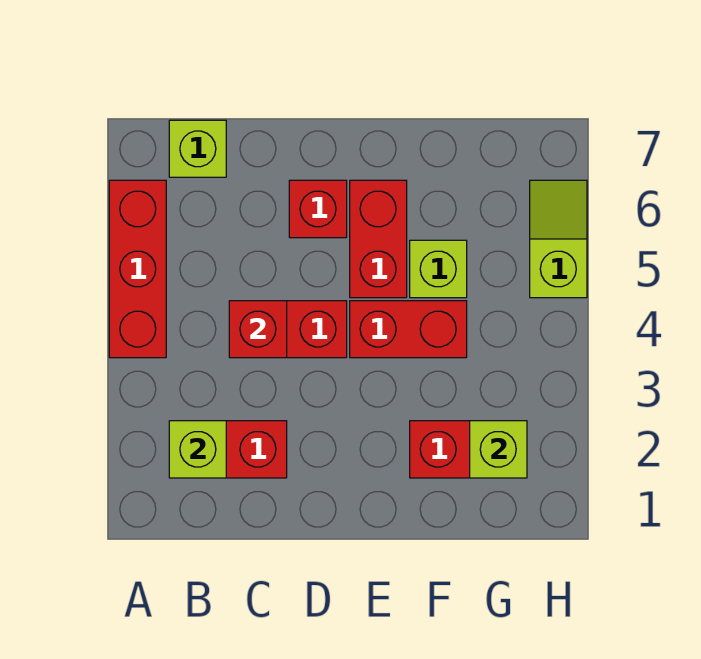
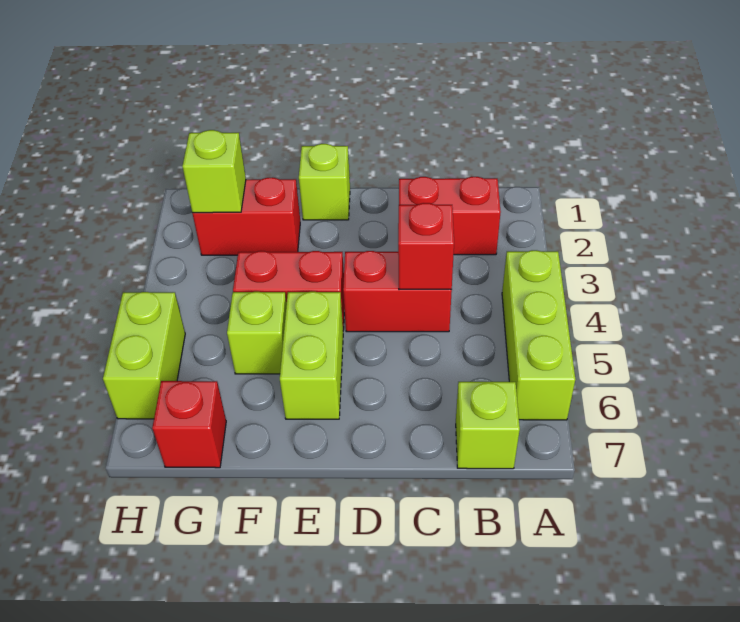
red 1x3 brick [109,180,166,358] -> lime 1x3 brick [502,250,575,420]
lime 1x1 brick [169,421,226,478] -> lime 1x1 brick moved to [299,144,350,220]
red 1x1 brick [289,180,347,238] -> red 1x1 brick moved to [152,381,226,468]
red 1x2 brick [350,180,407,298] -> lime 1x2 brick [280,292,343,419]
lime 1x2 slope [530,180,587,298] -> lime 1x2 brick [103,292,185,419]

